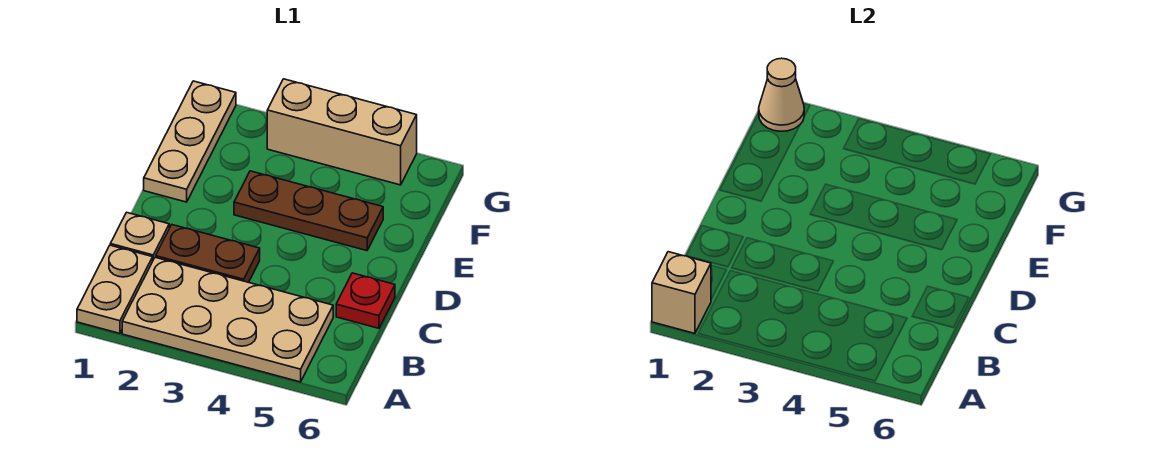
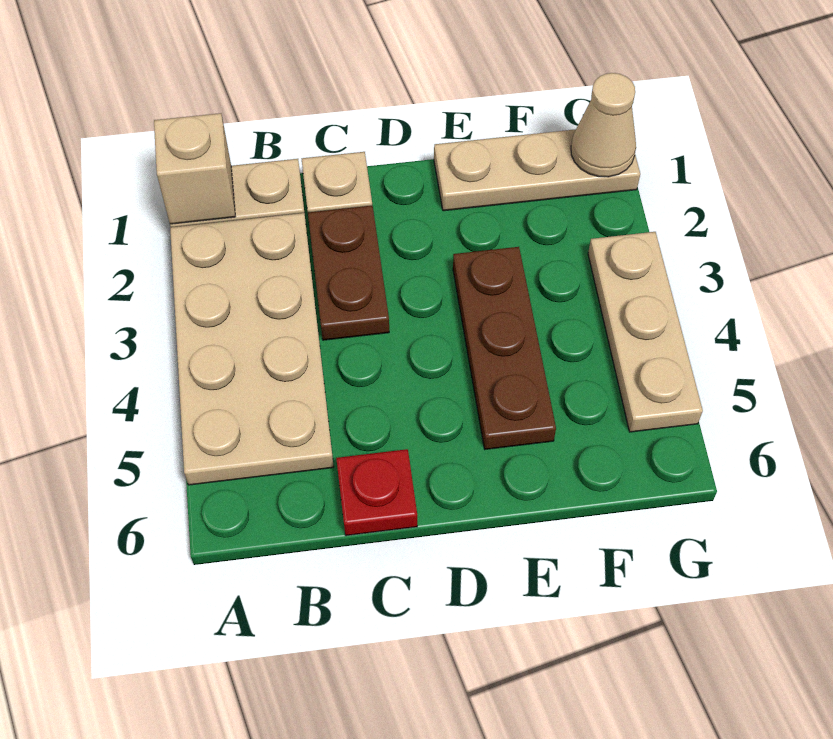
tan 1x3 brick [267,79,417,185] -> tan 1x3 plate [588,232,703,432]

